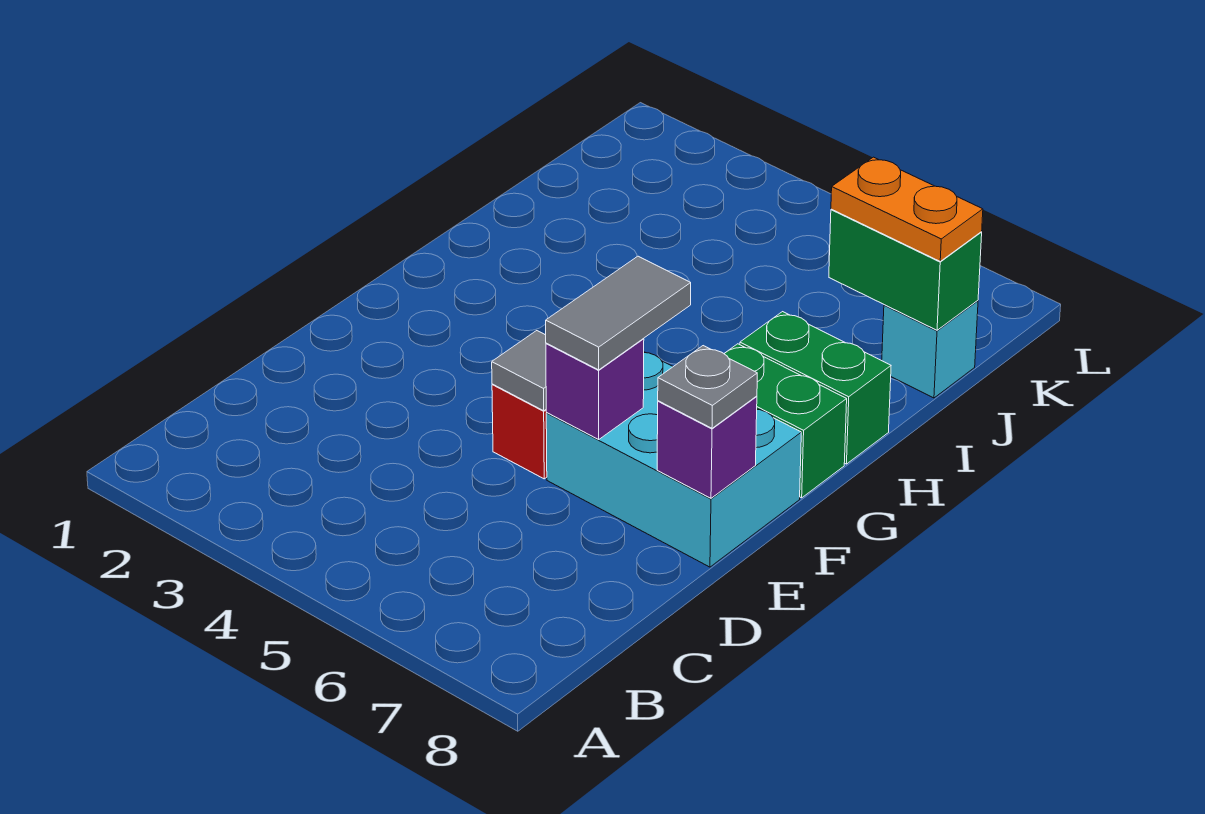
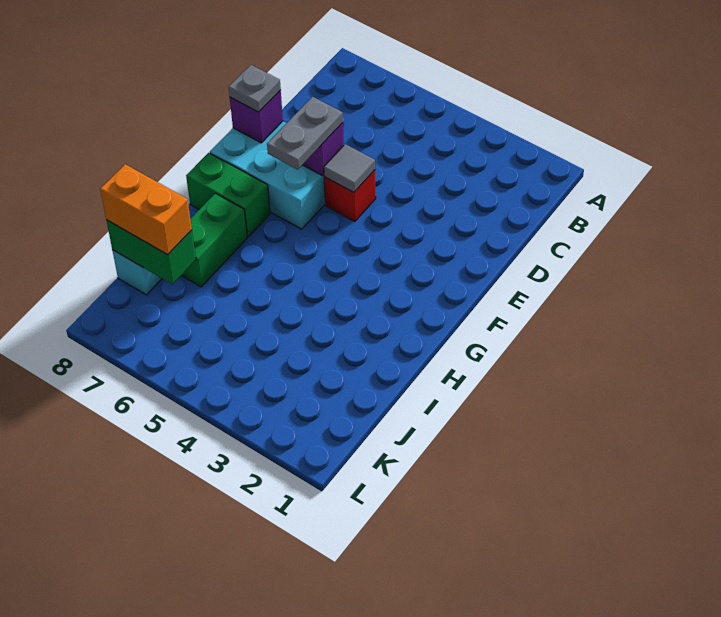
grey 1x2 tile [546,256,691,370] -> grey 1x2 plate [267,97,343,170]
green 1x2 brick [740,312,891,464] -> green 1x2 brick turned to [181,193,247,287]
orange 1x2 plate [831,157,983,261] -> orange 1x2 brick [100,164,192,255]

